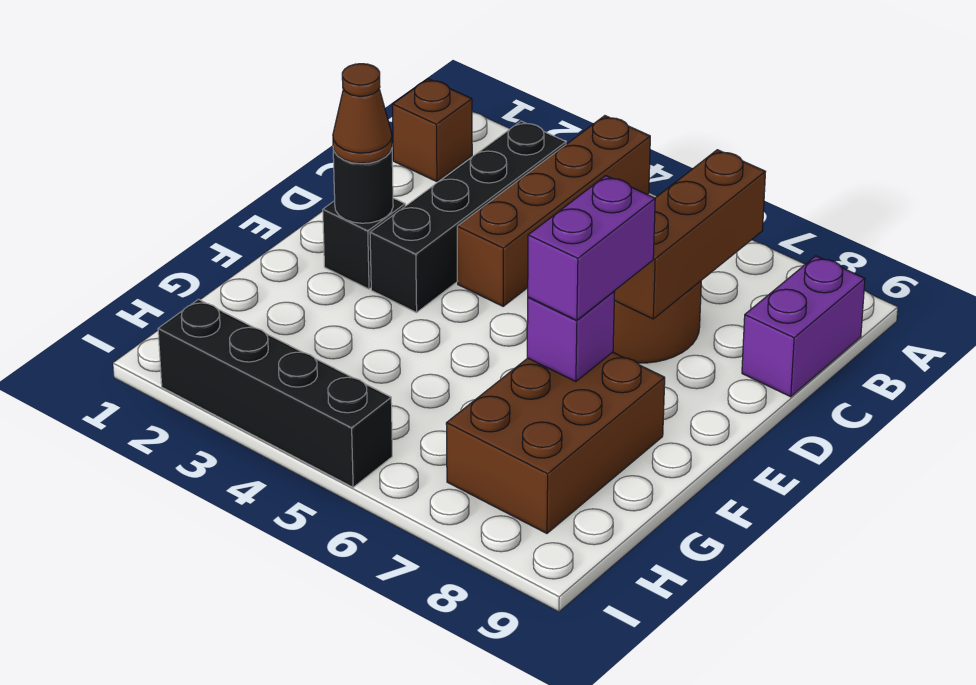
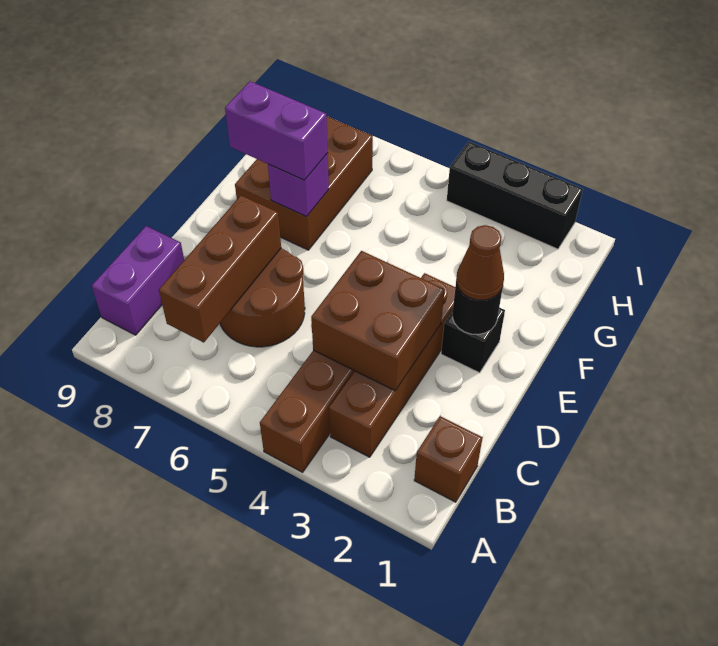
black 1x4 brick [370,121,566,313] -> brown 1x4 brick [329,273,455,457]
none -> brown 2x2 brick [311,251,445,391]
purple 1x2 brick [528,176,655,320] -> purple 1x2 brick turned to [225,81,328,180]
black 1x4 brick [158,299,392,487] -> black 1x3 brick [447,142,583,249]

